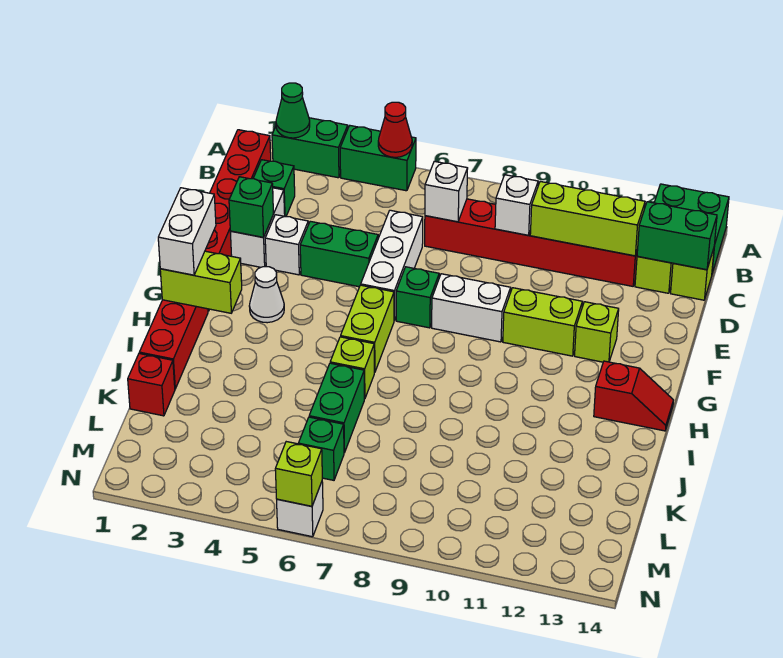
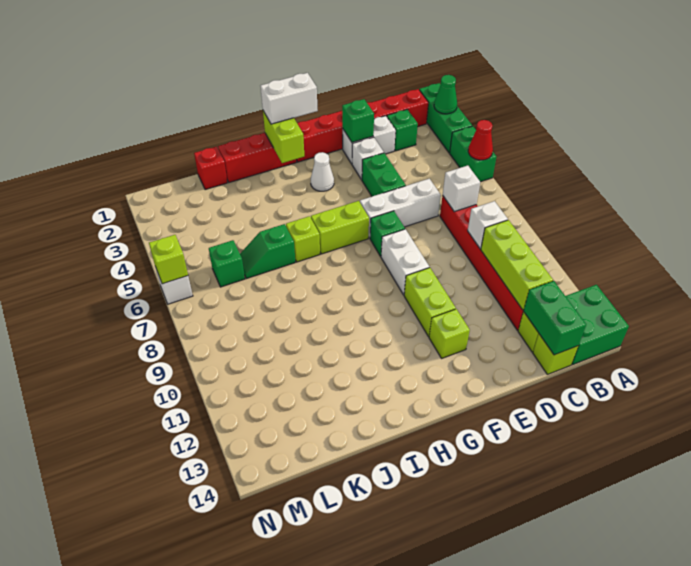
green 1x2 brick [272,118,348,178] -> green 1x3 brick [419,83,472,153]
red 1x2 slope [594,361,673,431] -> none
green 1x2 brick [309,363,364,453] -> green 1x2 slope [240,224,295,279]

